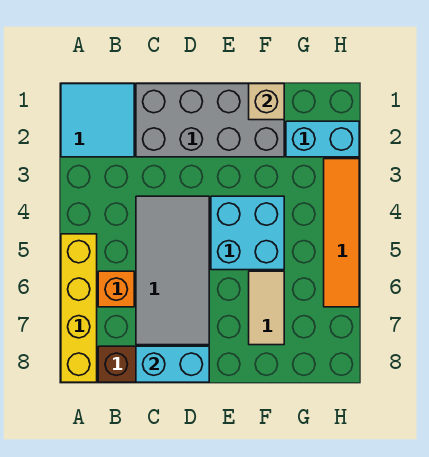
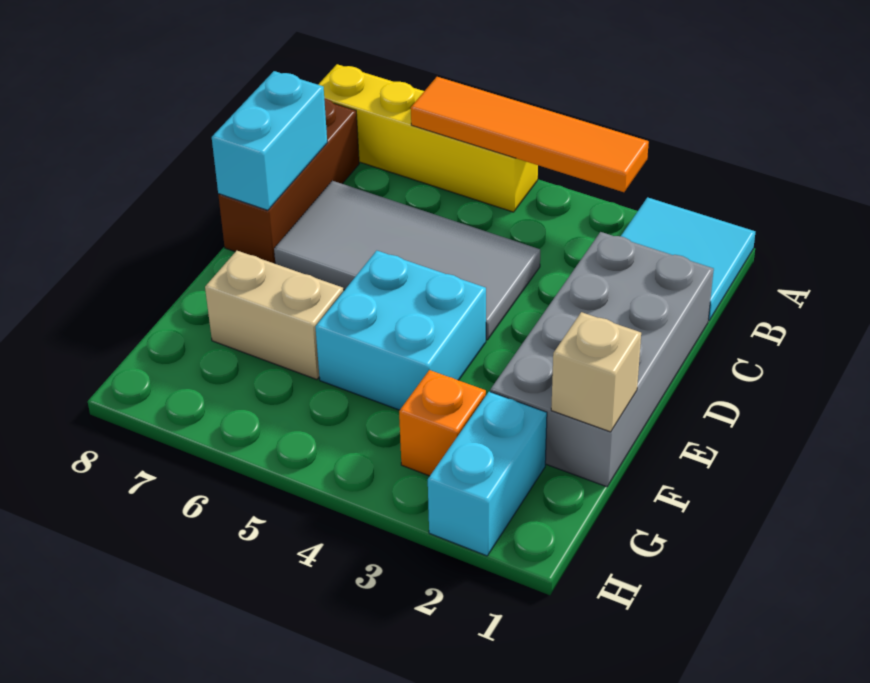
orange 1x1 brick [98,271,134,307] -> orange 1x1 brick moved to [399,370,486,476]
tan 1x2 tile [249,271,284,345] -> tan 1x2 brick [205,251,343,379]
orange 1x4 tile [324,159,359,307] -> orange 1x4 tile moved to [411,77,649,192]

